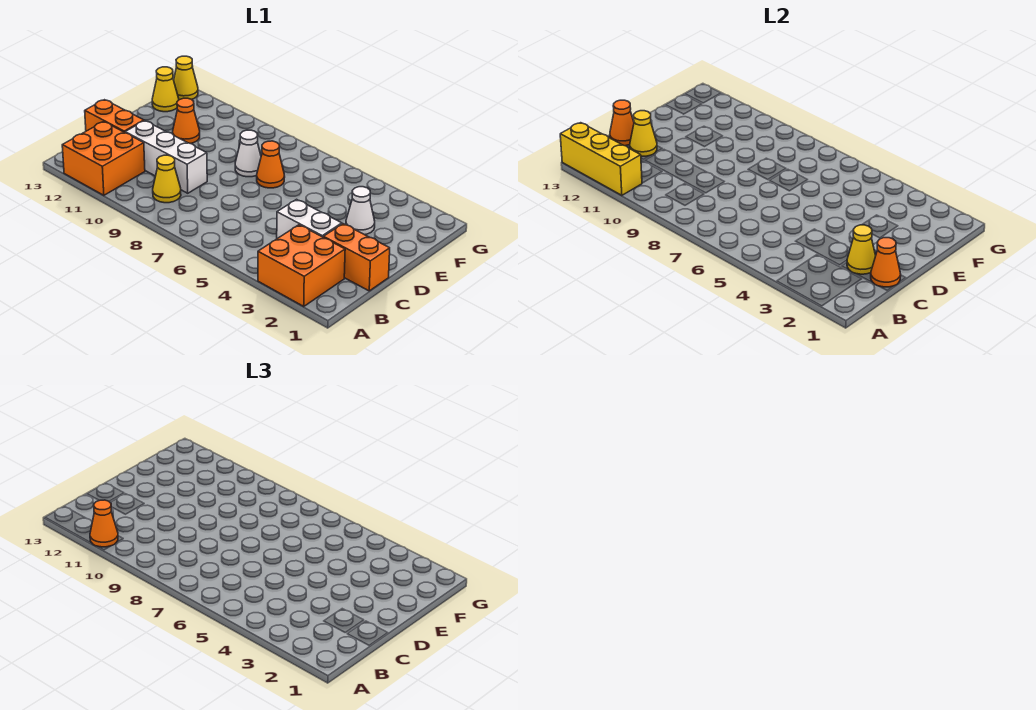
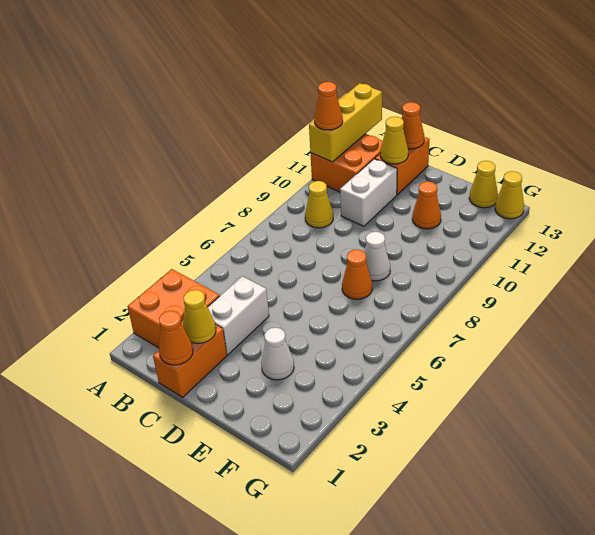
white 1x3 brick [125,121,207,193] -> white 1x2 brick [340,159,397,226]

